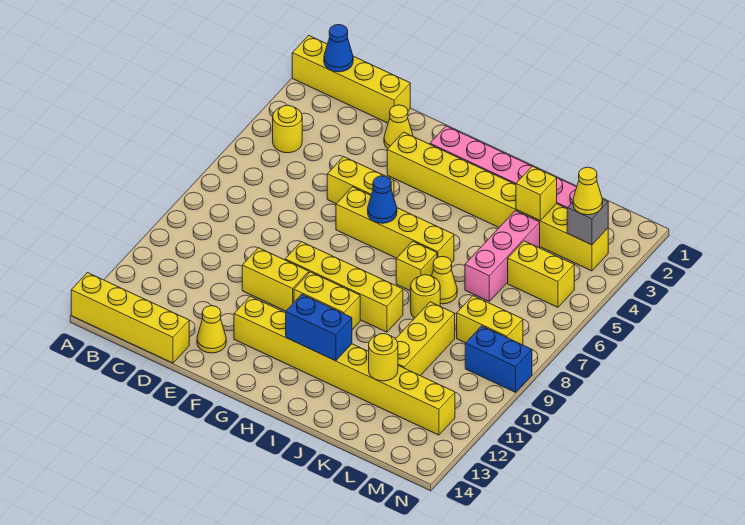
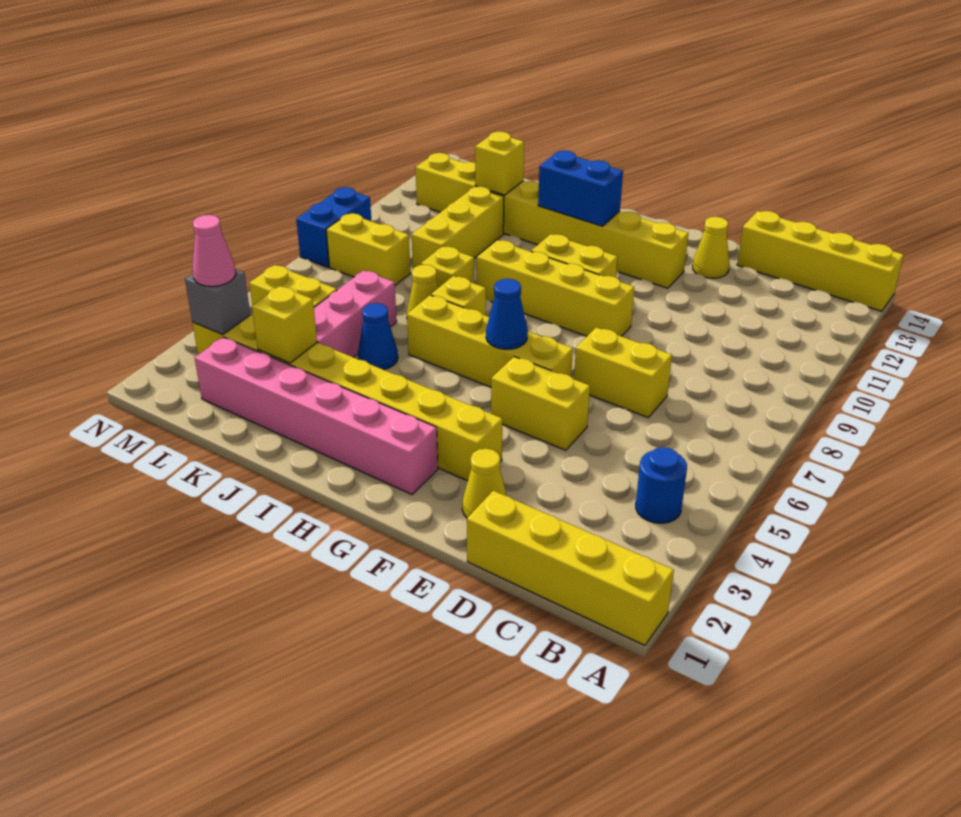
blue 1x1 cone [324,25,353,72] -> blue 1x1 cone moved to [358,303,398,370]
yellow 1x1 round brick [273,105,302,153] -> blue 1x1 round brick [636,447,687,523]
yellow 1x2 brick [242,248,309,311] -> yellow 1x2 brick moved to [574,327,672,417]
yellow 1x1 round brick [411,275,440,318] -> yellow 1x1 brick [421,246,474,288]
yellow 1x1 round brick [369,334,398,381] -> yellow 1x1 brick [475,131,524,195]
yellow 1x1 cone [573,167,603,215] -> pink 1x1 cone [192,215,236,287]
blue 1x2 brick [465,326,532,392] -> blue 1x2 brick turned to [296,187,371,267]

